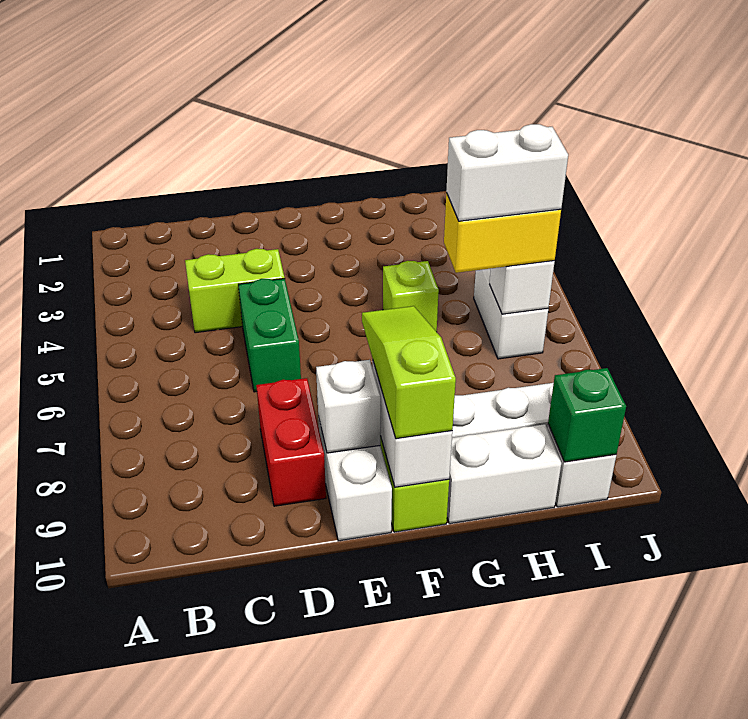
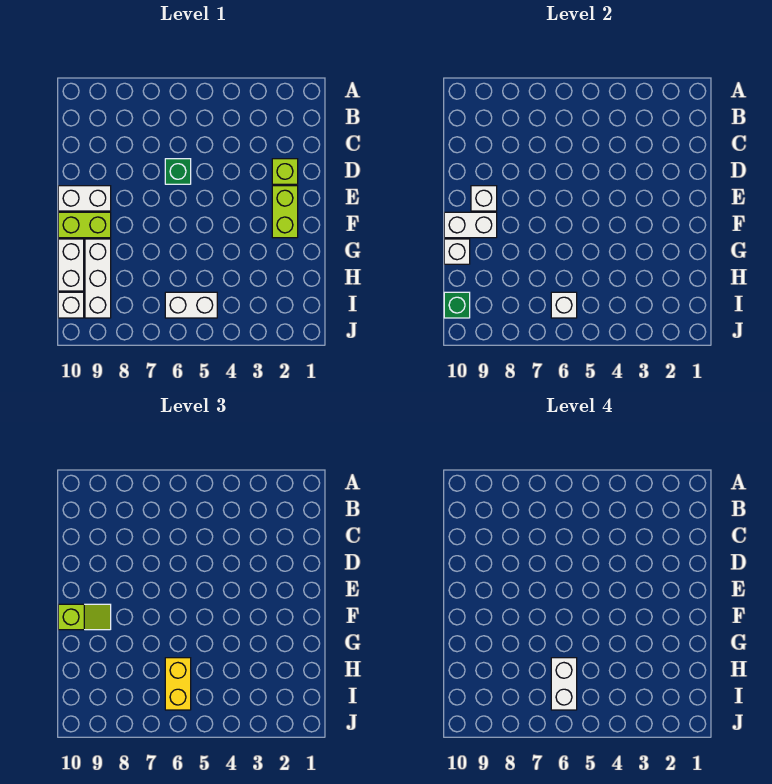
lime 1x2 brick [185,249,285,333] -> lime 1x2 brick moved to [272,186,298,238]
green 1x2 brick [238,279,301,392] -> green 1x1 brick [165,159,191,184]
red 1x2 brick [256,378,326,506] -> none
lime 1x3 slope [362,306,456,439] -> lime 1x2 slope [58,604,111,630]
lime 1x1 brick [383,261,439,332] -> lime 1x1 brick moved to [272,159,298,184]
none -> white 1x1 brick [444,239,470,264]

